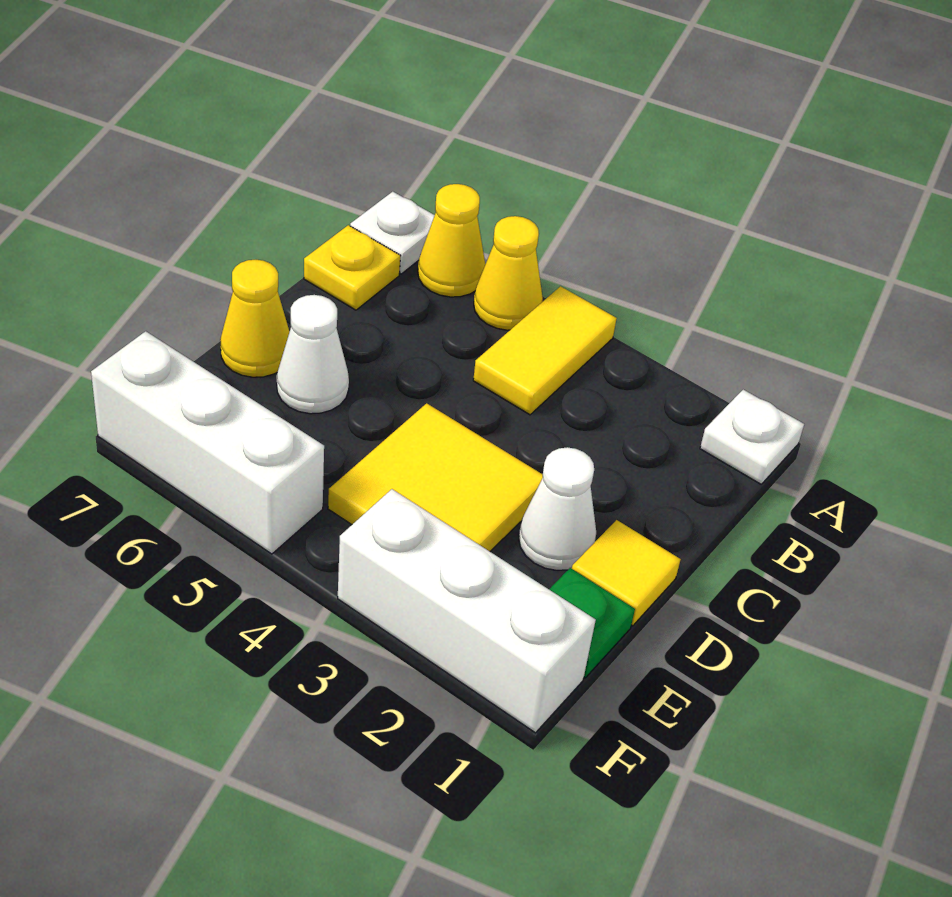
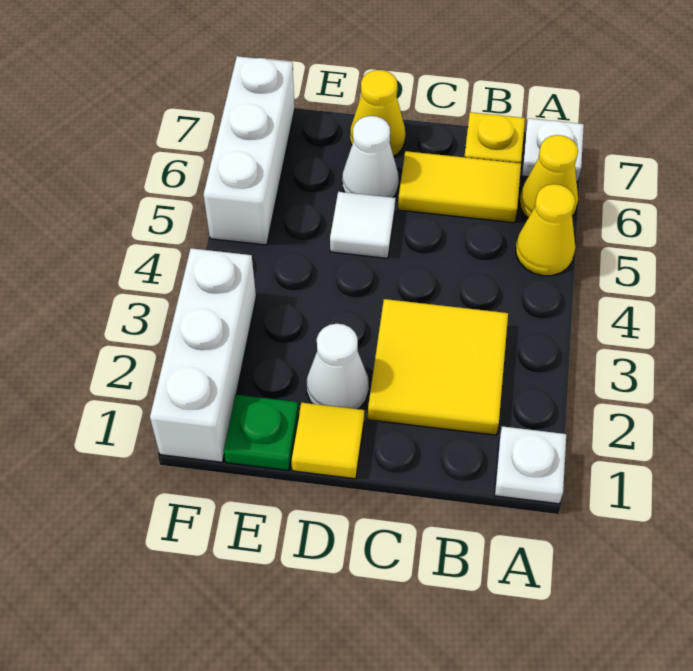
yellow 1x2 tile [473,286,617,415] -> yellow 1x2 tile moved to [398,151,521,223]
yellow 2x2 tile [328,403,543,551] -> yellow 2x2 tile moved to [368,299,508,435]
none -> white 1x1 tile [330,192,395,258]

